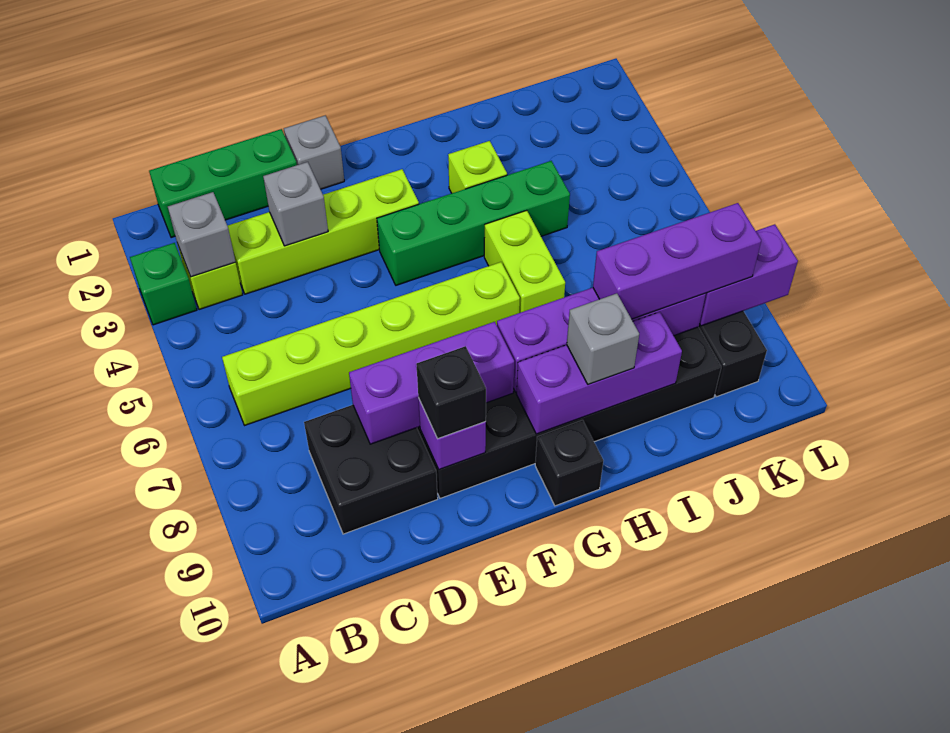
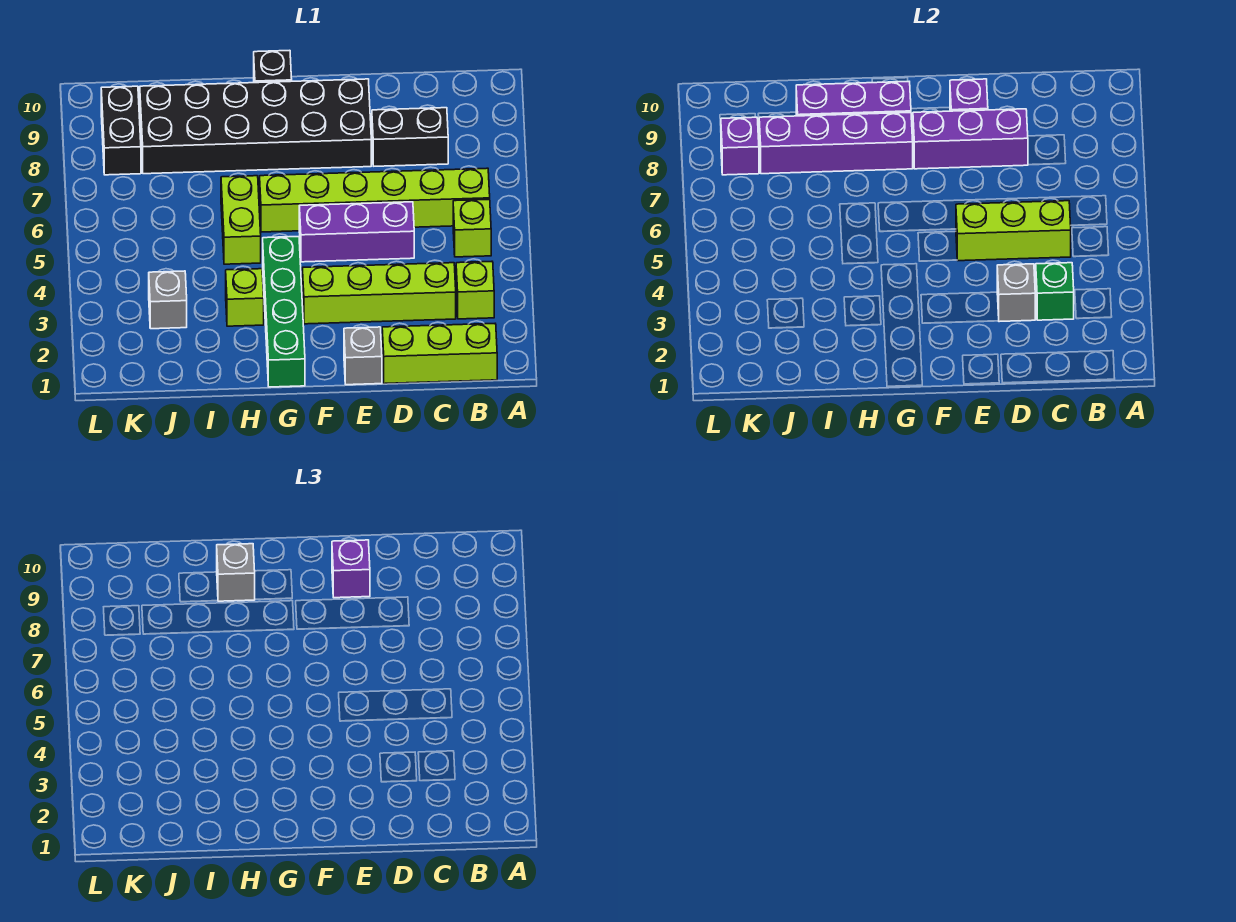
green 1x1 brick [130,243,197,325] -> green 1x1 brick moved to [1036,263,1074,320]
green 1x3 brick [149,129,297,238] -> lime 1x3 brick [382,324,497,384]
grey 1x1 brick [168,192,235,277] -> grey 1x1 brick moved to [149,271,187,329]
none -> lime 1x1 brick [453,199,491,257]
none -> lime 1x3 brick [956,201,1071,261]
black 2x2 brick [304,405,438,534] -> black 1x2 brick [372,108,448,166]
black 1x1 brick [416,346,486,439] -> purple 1x1 brick [332,540,370,598]
green 1x4 brick [377,161,570,285] -> green 1x4 brick turned to [263,237,305,387]
purple 1x3 brick [593,203,761,319] -> purple 1x3 brick moved to [299,202,414,262]
purple 1x2 brick [699,224,798,326] -> purple 1x1 brick [721,117,759,175]

